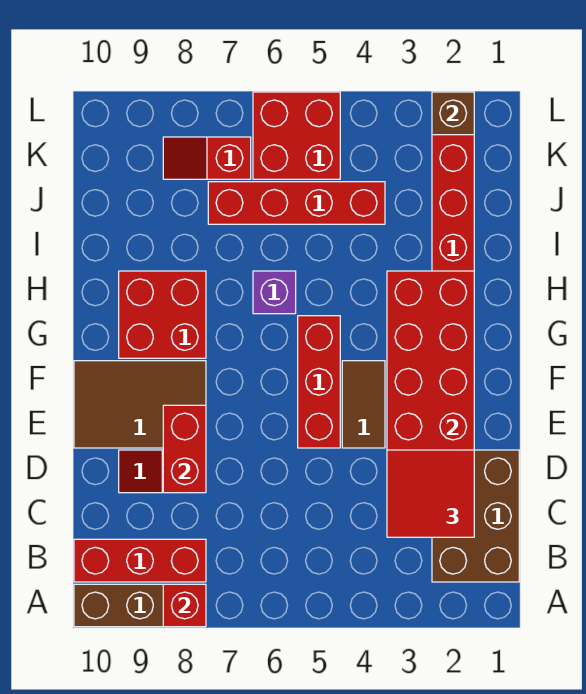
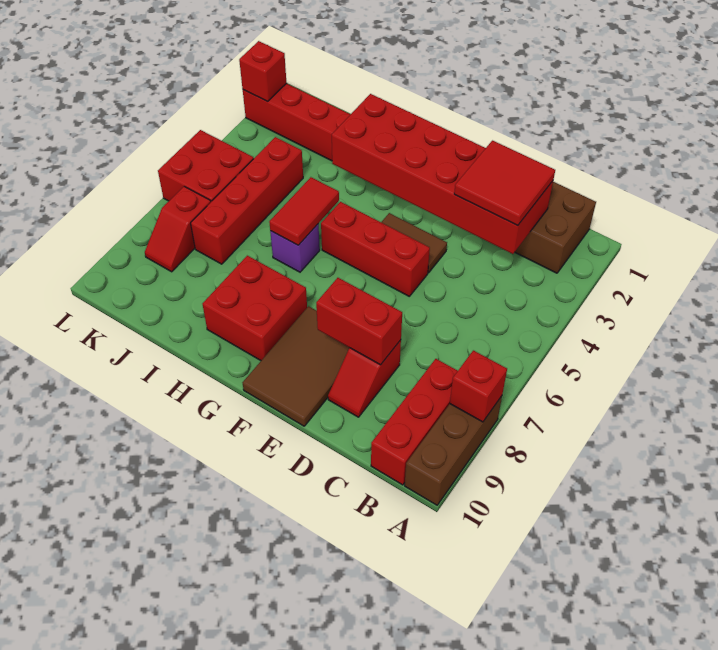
none -> red 1x2 tile [269,177,339,245]
brown 1x1 brick [432,92,474,135] -> red 1x1 brick [239,41,286,101]

